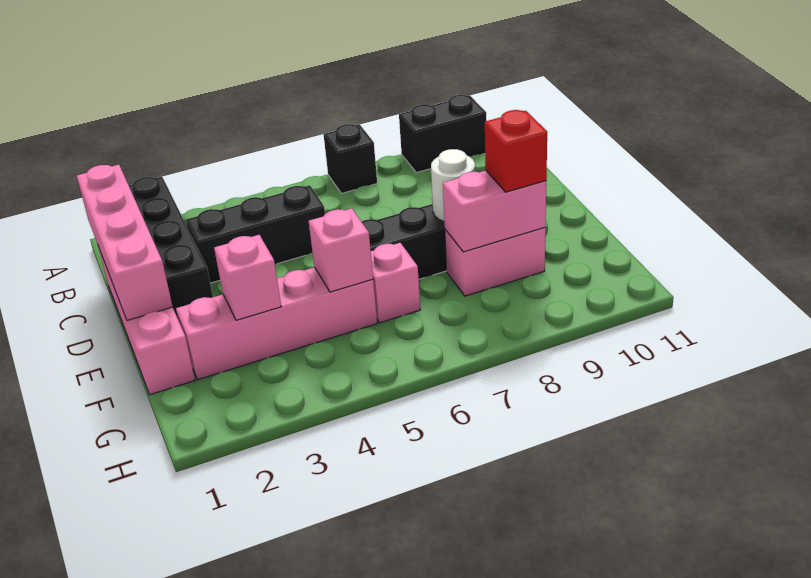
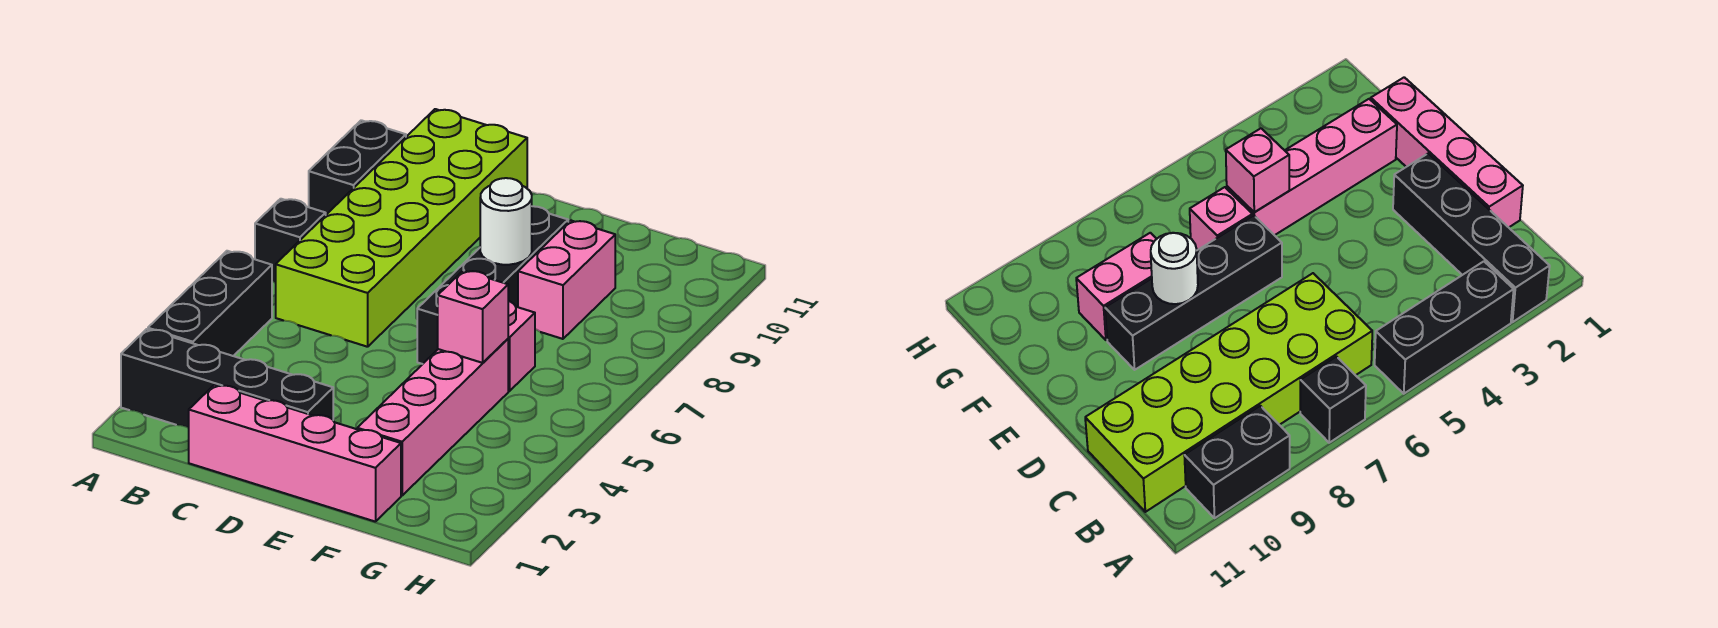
pink 1x4 brick [77,165,173,320] -> none
none -> lime 2x6 brick [276,109,527,347]
black 1x3 brick [186,185,325,283] -> black 1x3 brick moved to [148,251,272,356]
pink 1x1 brick [214,235,281,320] -> none
pink 1x2 brick [443,171,546,252] -> none
red 1x1 brick [485,110,547,192] -> none

